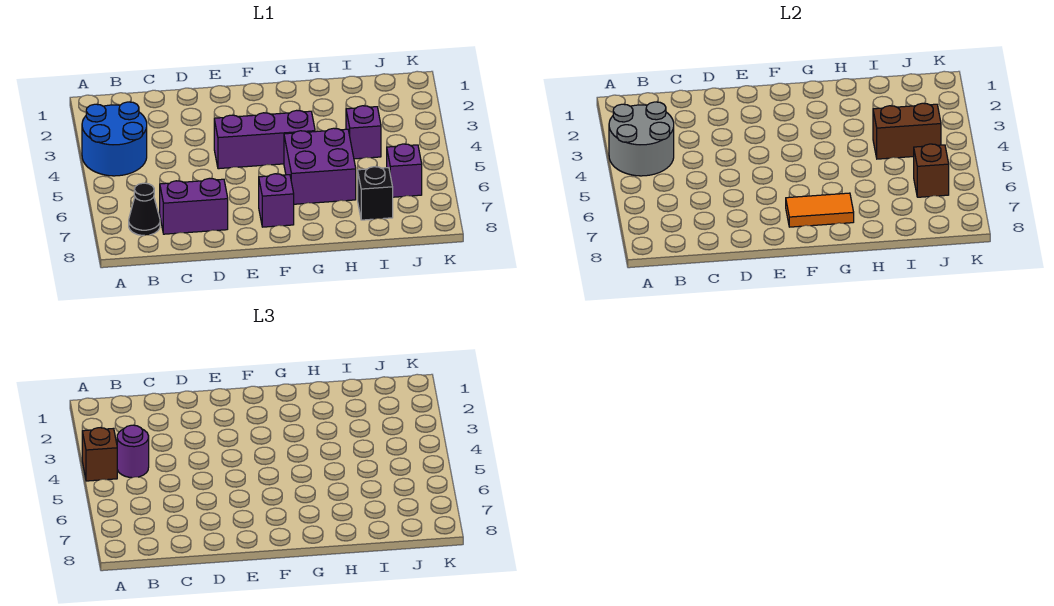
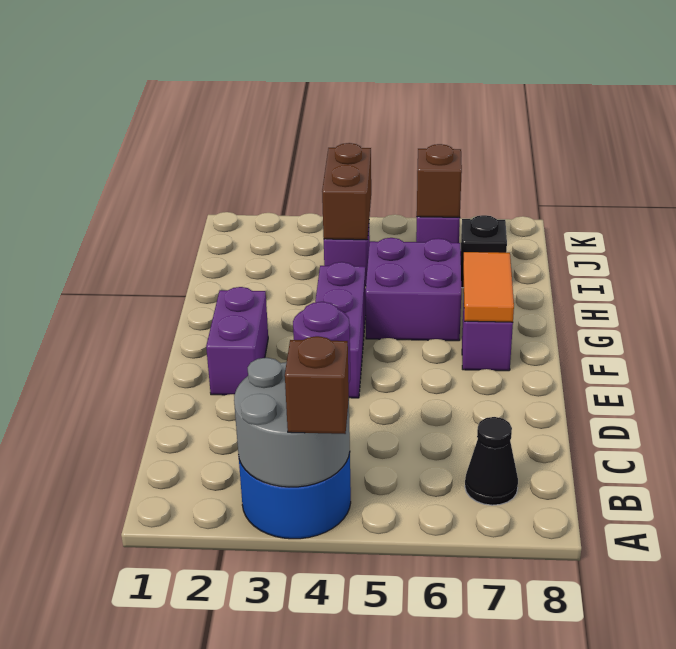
purple 1x2 brick [160,178,228,234] -> purple 1x2 brick moved to [206,287,268,395]

